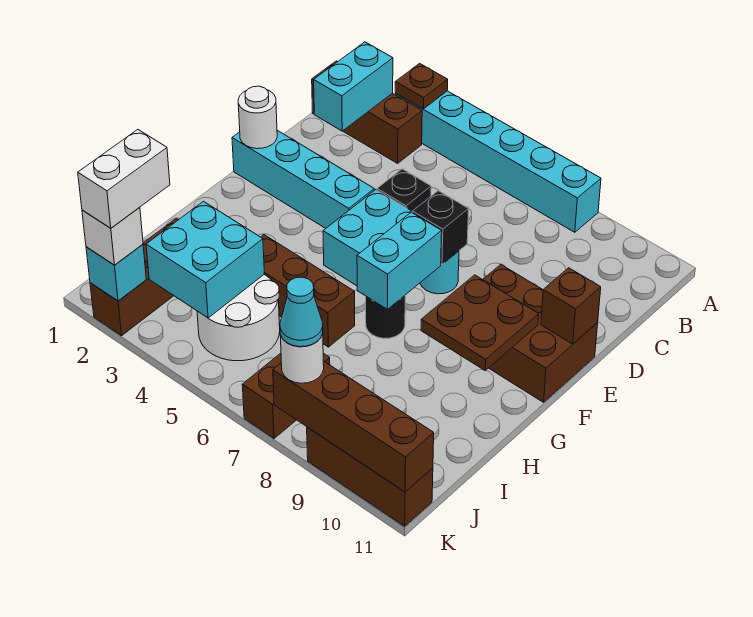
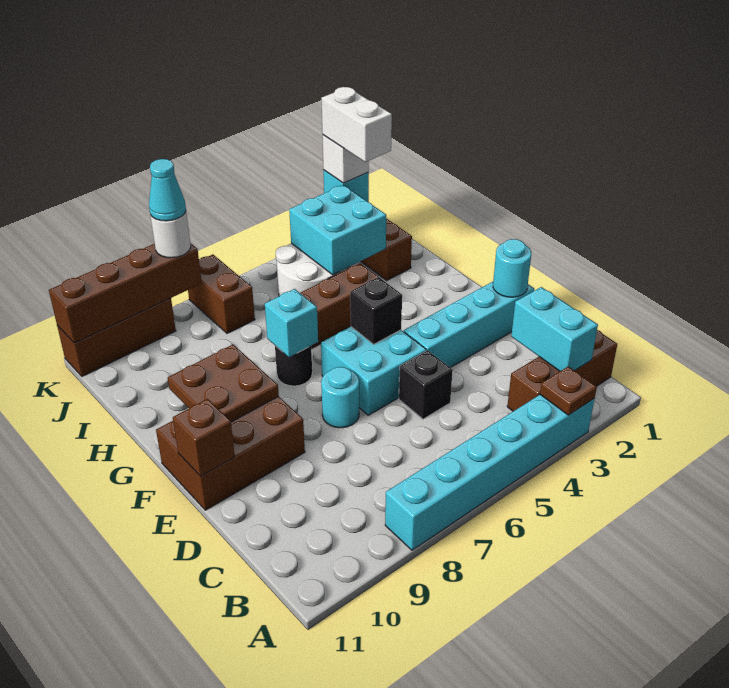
white 1x1 round brick [238,86,277,149] -> cyan 1x1 round brick [493,239,531,297]
black 1x1 brick [412,191,469,264] -> black 1x1 brick moved to [350,277,402,344]
cyan 1x2 brick [357,212,442,309] -> cyan 1x1 brick [265,289,318,357]

